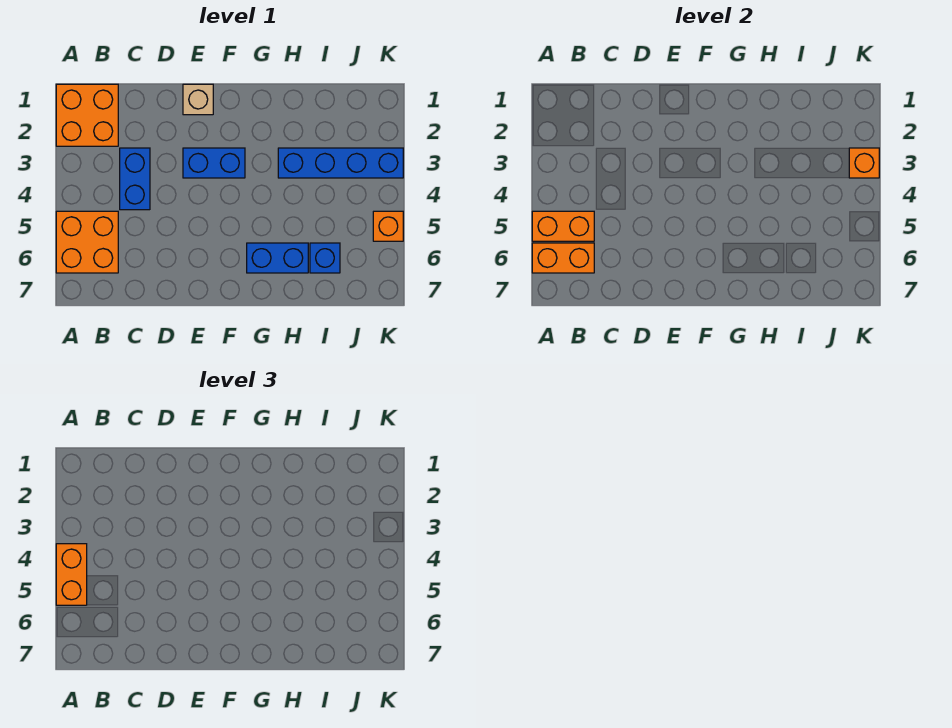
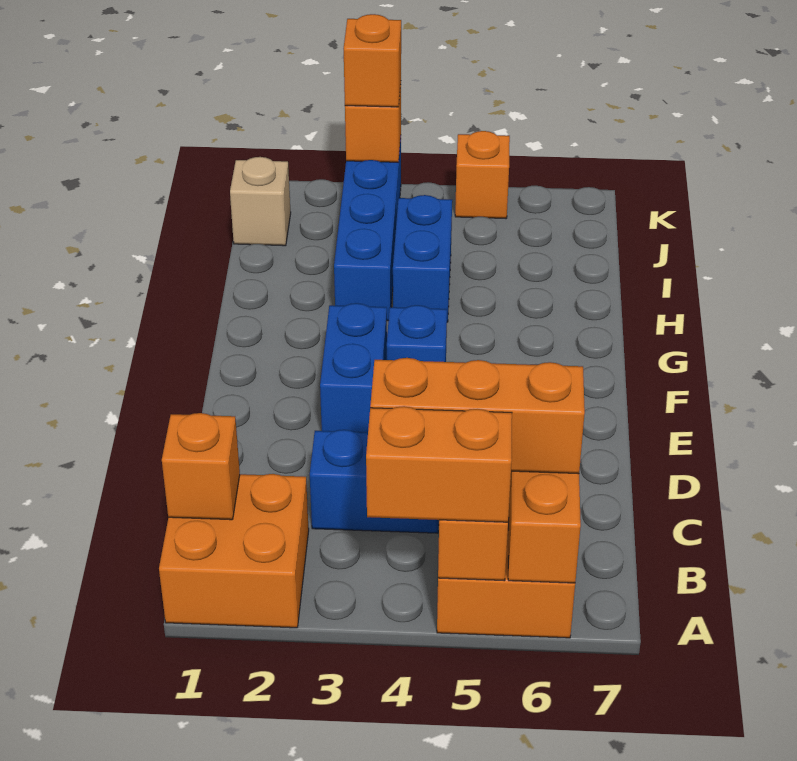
none -> orange 1x1 brick [162,413,240,520]
none -> orange 1x3 brick [370,358,585,474]
tan 1x1 brick [183,84,213,115] -> tan 1x1 brick moved to [230,157,291,246]
blue 1x2 brick [247,243,308,273] -> blue 1x2 brick moved to [393,195,452,322]
blue 1x1 brick [310,243,340,273] -> blue 1x1 brick moved to [387,305,447,362]
none -> orange 1x1 brick [344,14,401,107]

